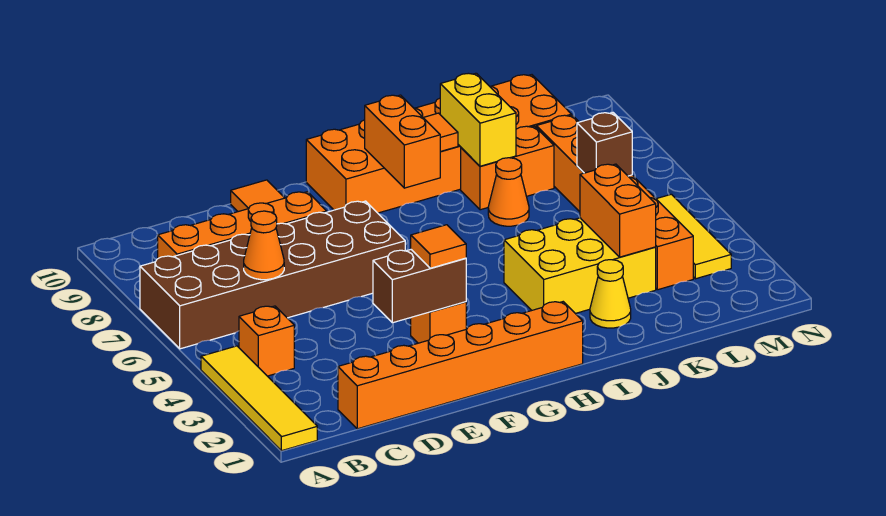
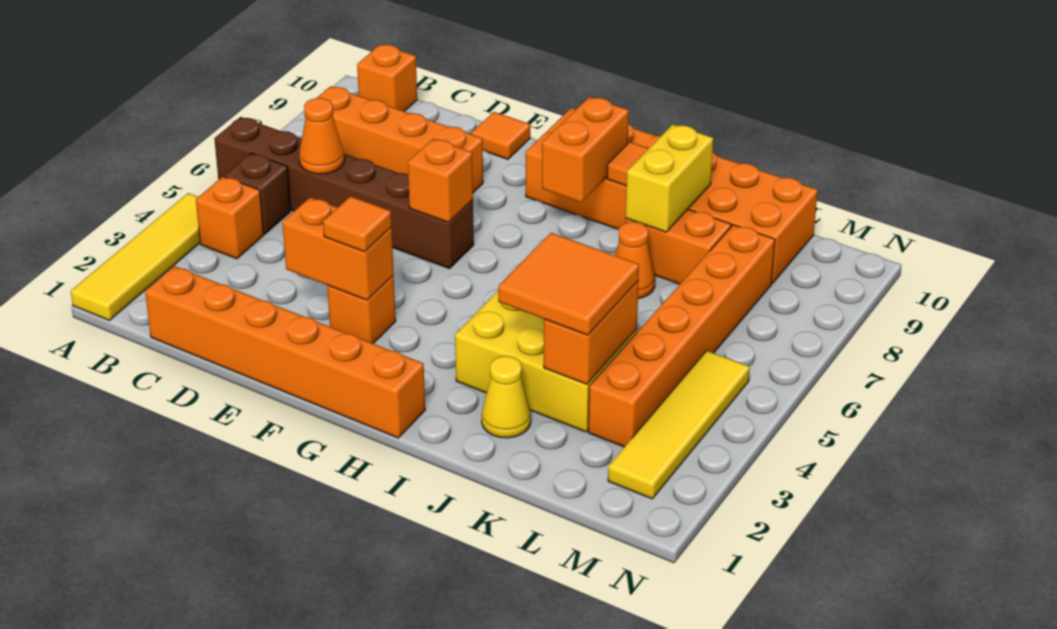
brown 2x6 brick [140,201,405,349] -> brown 1x6 brick [214,117,474,269]
none -> orange 1x1 brick [357,44,417,111]
brown 1x2 brick [373,250,466,323] -> orange 1x2 brick [282,198,394,300]
none -> orange 1x1 brick [408,139,473,222]
none -> orange 2x2 tile [498,233,639,335]
brown 1x1 brick [577,113,632,176] -> brown 1x1 brick moved to [224,153,291,234]
yellow 1x3 tile [657,194,731,279] -> yellow 1x4 tile [608,351,750,499]

